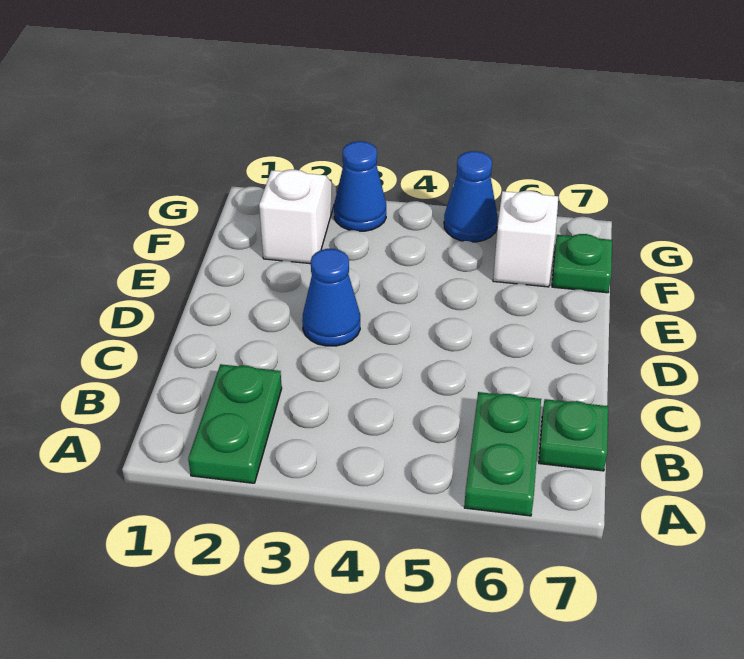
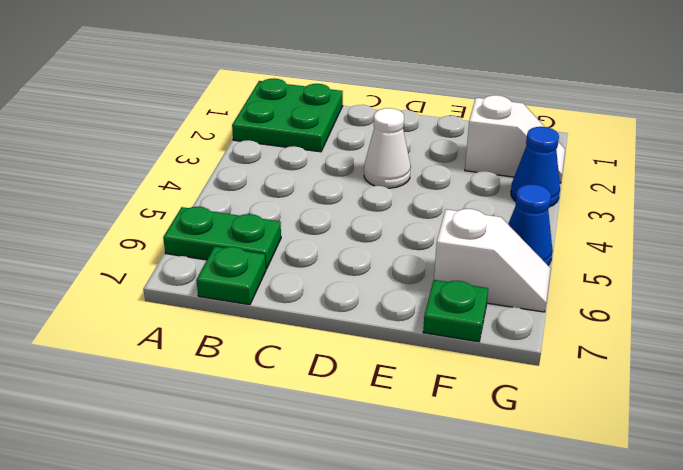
green 1x2 plate [188,364,282,483] -> green 2x2 plate [232,78,343,152]
blue 1x1 cone [302,249,360,346] -> white 1x1 cone [364,108,411,188]

